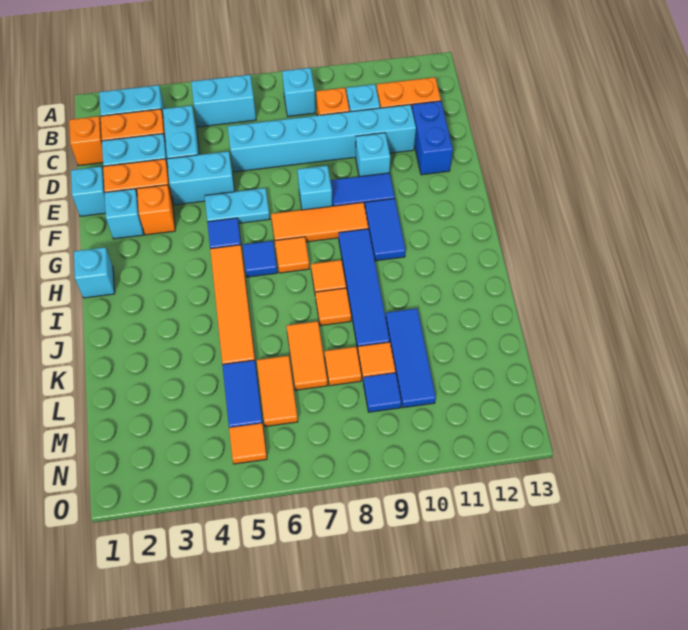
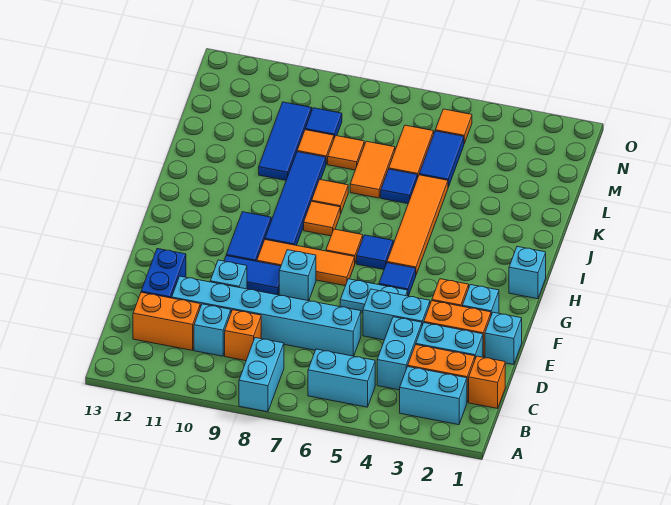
cyan 1x1 brick [282,68,315,116] -> cyan 1x2 brick [239,338,284,412]
none -> blue 1x1 tile [381,169,417,204]

